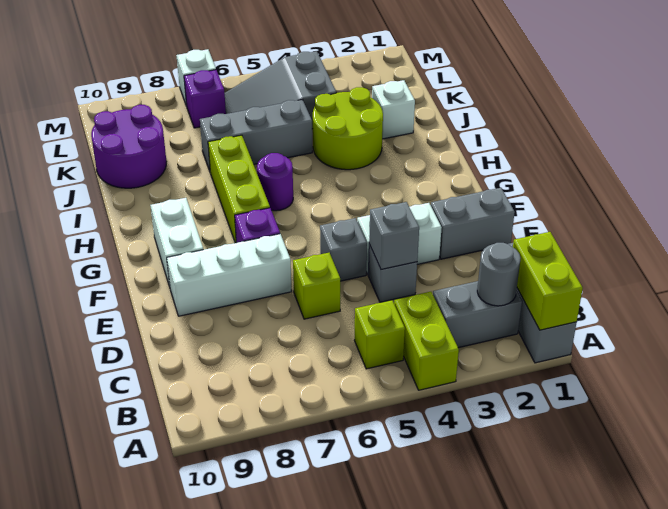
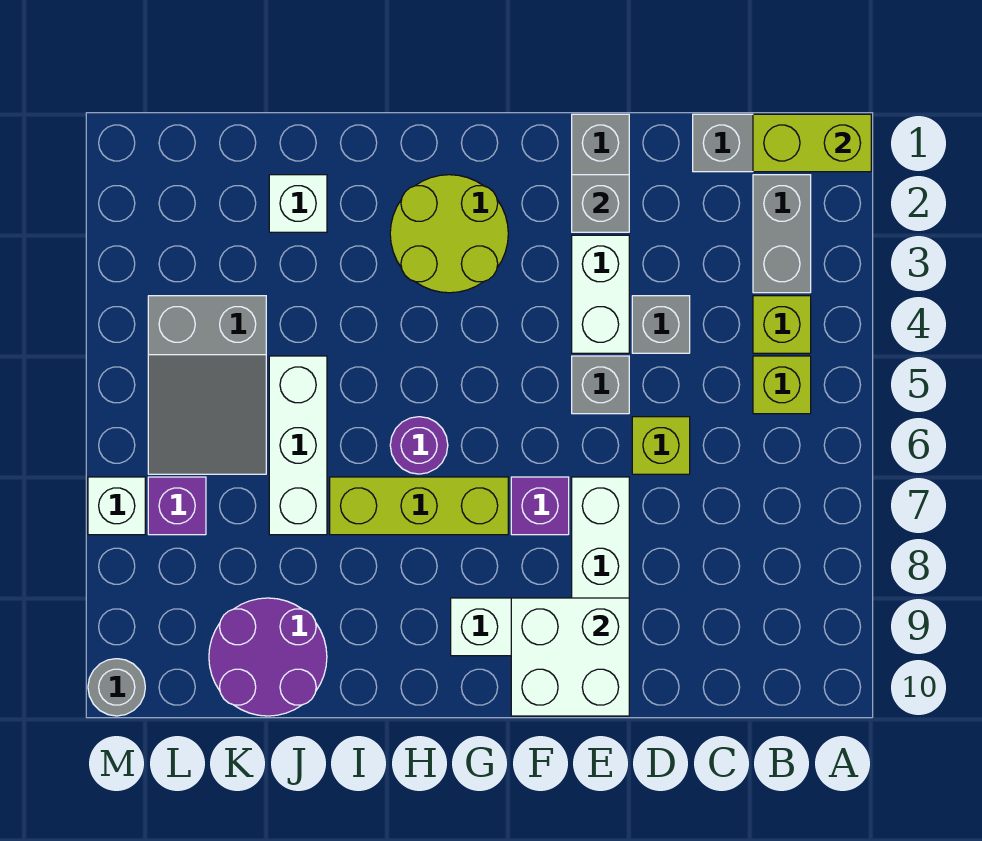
lime 1x2 brick [394,292,459,390] -> lime 1x1 brick [753,296,811,353]
grey 1x1 round brick [477,243,521,306] -> grey 1x1 round brick moved to [88,659,145,716]
grey 1x1 brick [369,202,419,270] -> grey 1x1 brick moved to [572,175,629,232]
none -> white 2x2 brick [511,598,629,716]
lime 2x2 round brick [313,87,383,170] -> lime 2x2 round brick moved to [390,175,508,293]
grey 1x3 brick [200,100,312,171] -> white 1x3 brick [269,356,327,535]

